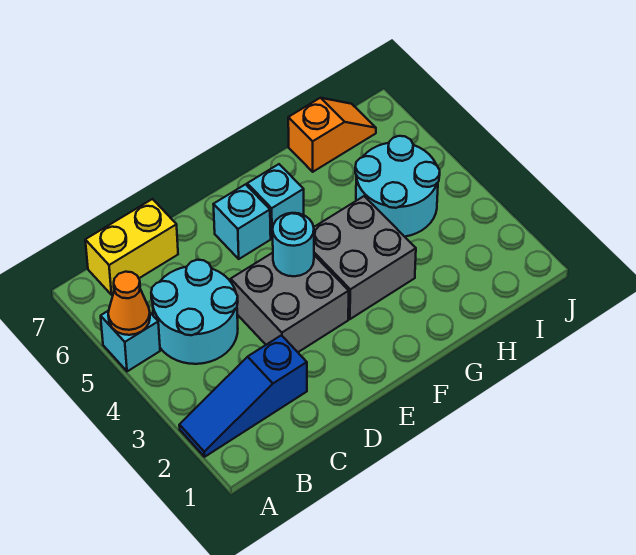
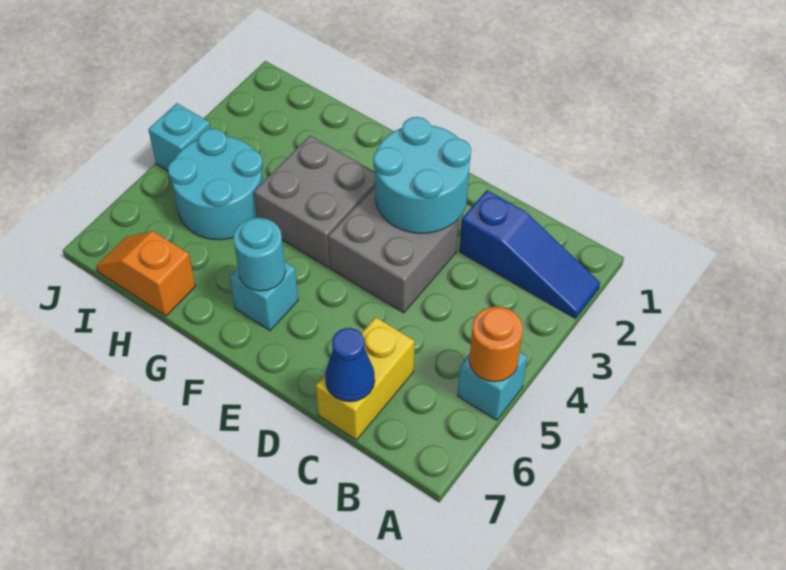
orange 1x1 cone [108,272,150,335] -> orange 1x1 round brick [469,307,523,382]
cyan 2x2 round brick [151,260,238,364] -> cyan 2x2 round brick moved to [373,117,471,233]
yellow 1x2 brick [85,199,178,295] -> yellow 1x2 brick turned to [316,317,415,440]
none -> blue 1x1 cone [325,328,375,402]
cyan 1x1 round brick [272,213,314,276] -> cyan 1x1 round brick moved to [233,218,286,291]
cyan 1x1 brick [213,184,271,259] -> cyan 1x1 brick moved to [148,103,210,171]

